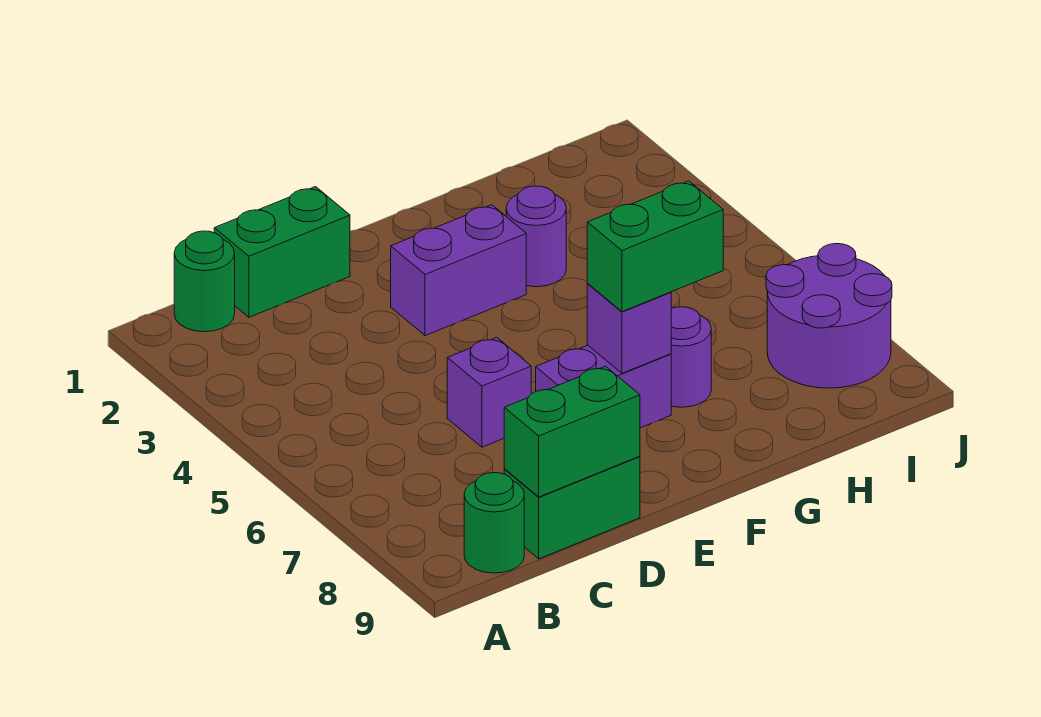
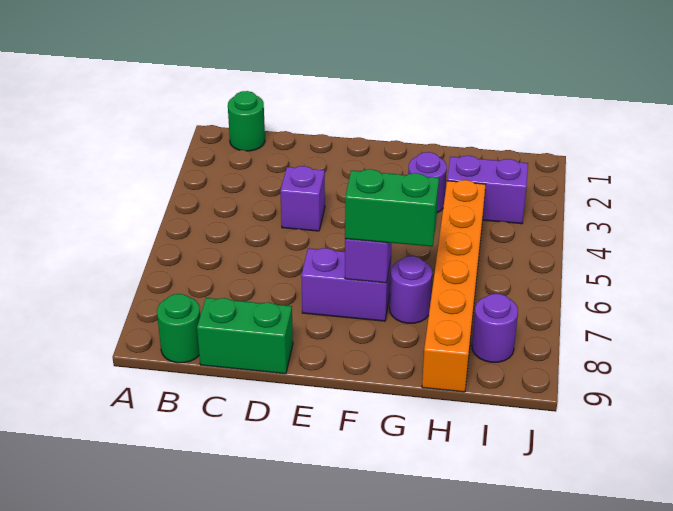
green 1x2 brick [214,187,350,317] -> none
green 1x2 brick [504,366,640,497] -> none
purple 1x1 brick [447,338,531,447] -> purple 1x1 brick moved to [280,166,325,231]
purple 1x2 brick [391,205,526,336] -> purple 1x2 brick moved to [447,156,528,224]
none -> orange 1x6 brick [422,180,486,392]
purple 2x2 round brick [766,244,892,388] -> purple 1x1 round brick [472,294,518,362]

